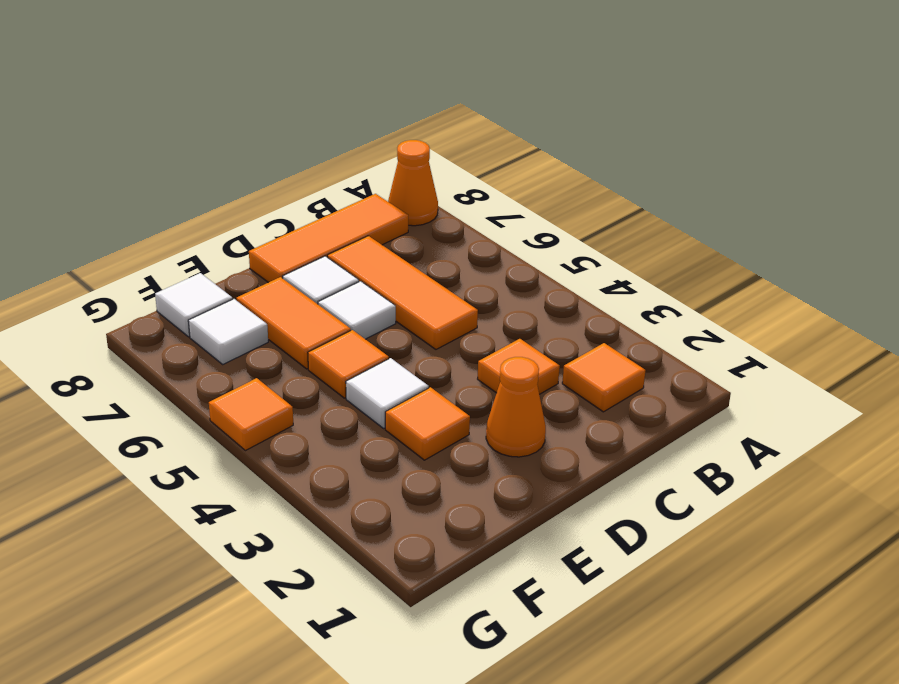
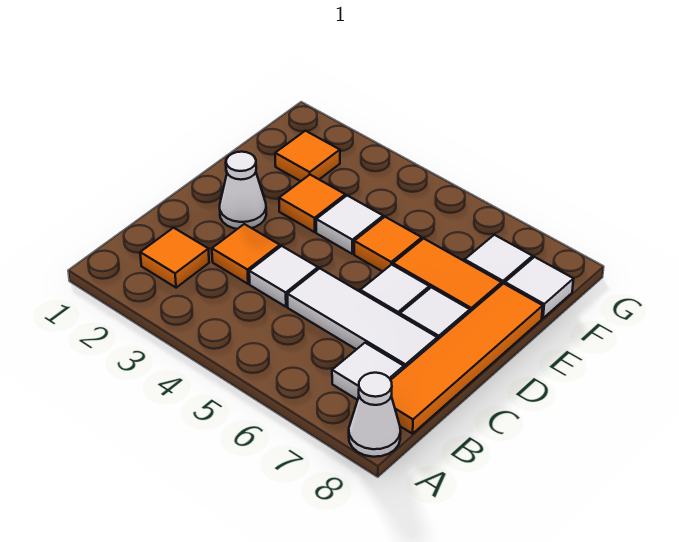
orange 1x1 cone [388,140,438,226] -> white 1x1 cone [349,373,401,457]
none -> white 1x1 tile [332,343,404,400]
orange 1x3 tile [249,194,408,283] -> orange 1x4 tile [391,284,543,434]
none -> white 1x1 tile [249,246,318,307]
orange 1x3 tile [327,236,478,349] -> white 1x3 tile [288,268,437,368]
orange 1x1 cone [486,357,546,457] -> white 1x1 cone [220,152,266,229]
orange 1x1 tile [209,378,293,451] -> orange 1x1 tile moved to [275,131,340,181]

